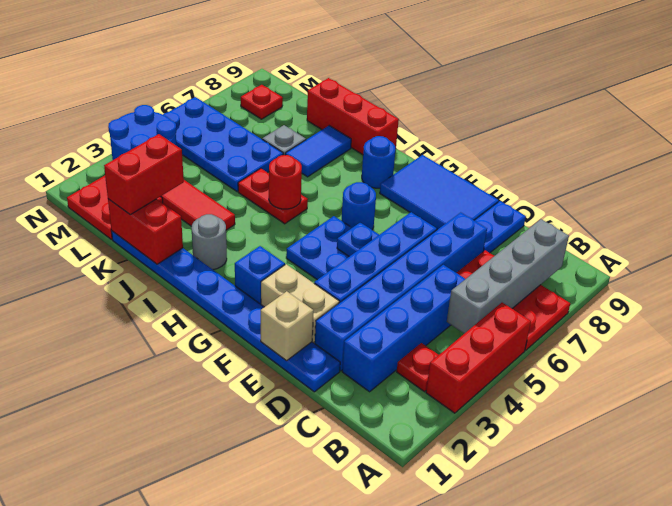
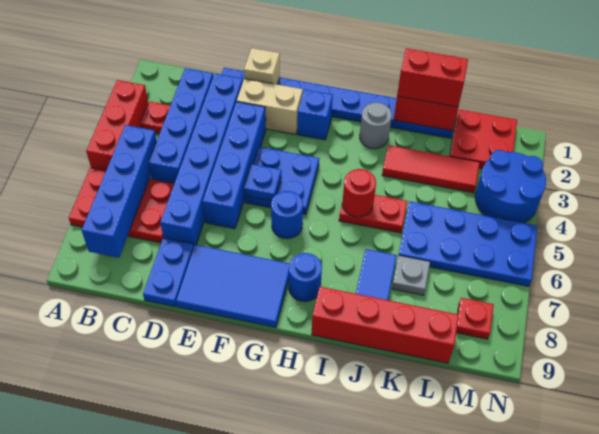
grey 1x4 brick [447,219,569,334] -> blue 1x4 brick [82,125,157,258]
red 1x3 brick [307,78,399,155] -> red 1x4 brick [312,287,459,363]
red 1x2 brick [104,134,184,215] -> red 1x2 brick turned to [397,48,468,107]

